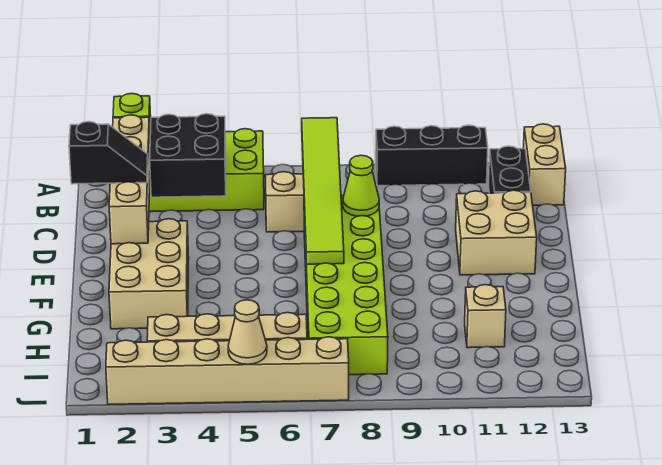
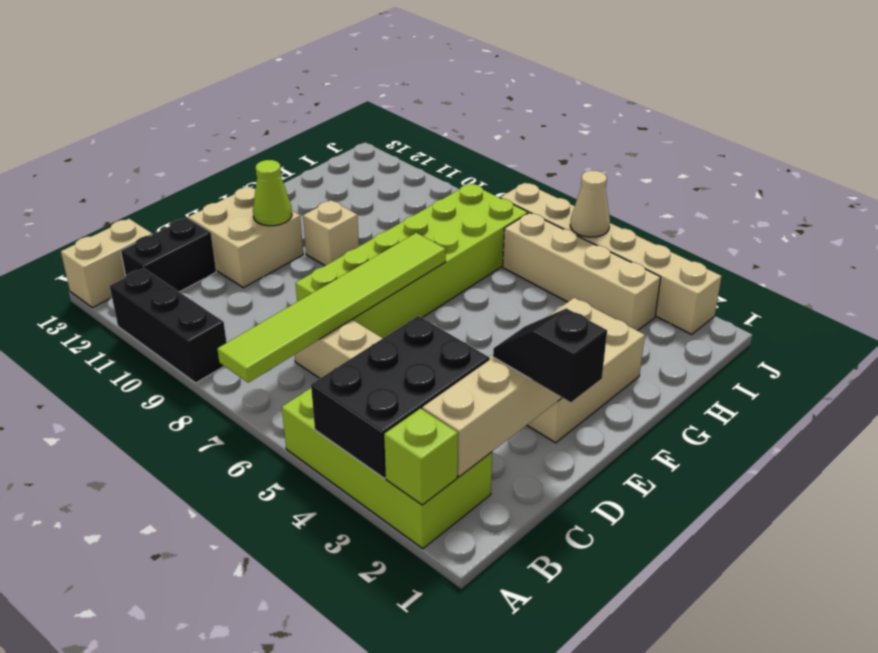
black 2x2 brick [150,114,226,197] -> black 2x3 brick [311,316,490,478]
lime 1x1 cone [343,155,379,216] -> lime 1x1 cone moved to [253,160,292,226]
tan 1x1 brick [465,285,506,348] -> tan 1x1 brick moved to [303,200,359,266]

